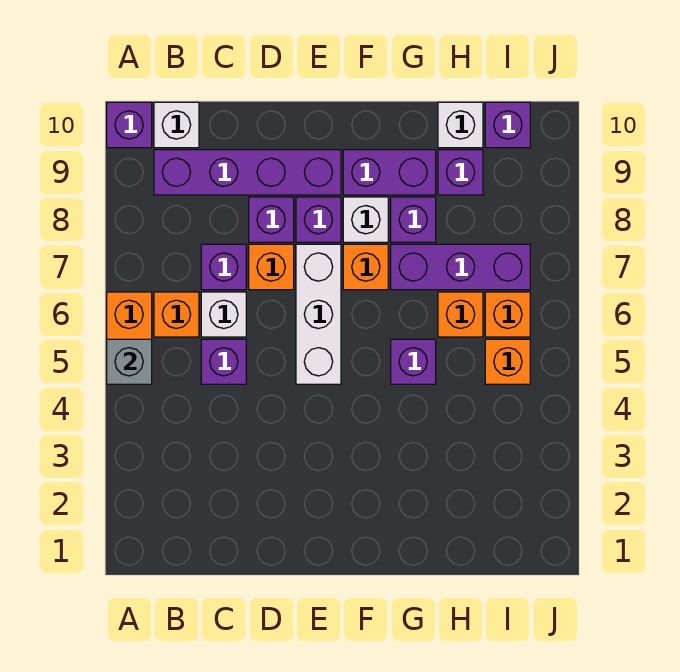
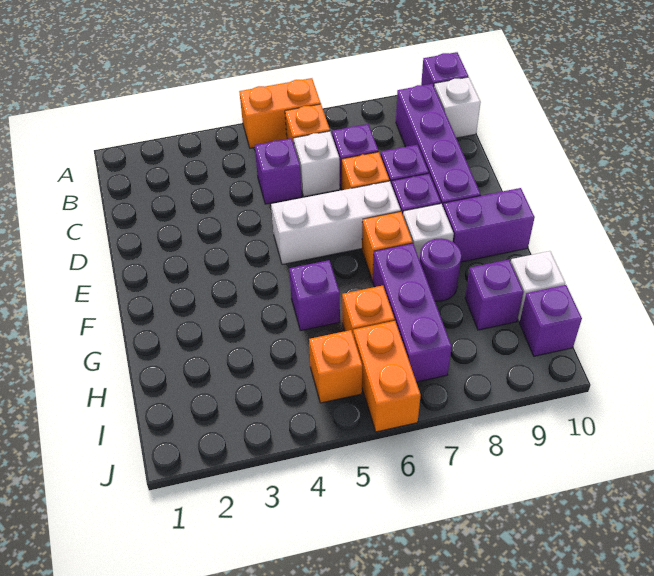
grey 1x1 brick [107,339,152,384] -> none
purple 1x2 brick [343,150,436,195] -> purple 1x2 brick turned to [443,188,535,262]
purple 1x1 brick [391,197,436,242] -> purple 1x1 round brick [420,239,462,301]
orange 1x1 brick [485,292,530,337] -> orange 1x2 brick [353,321,421,432]

